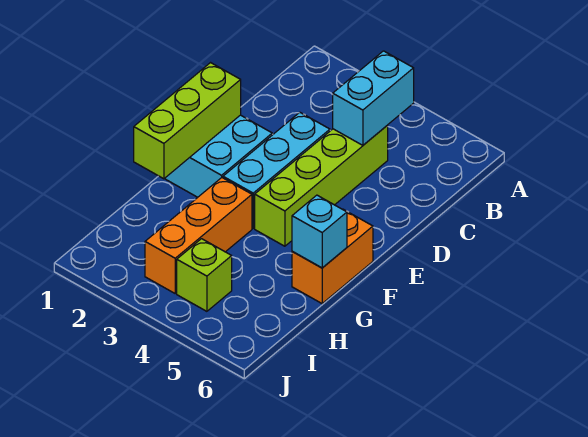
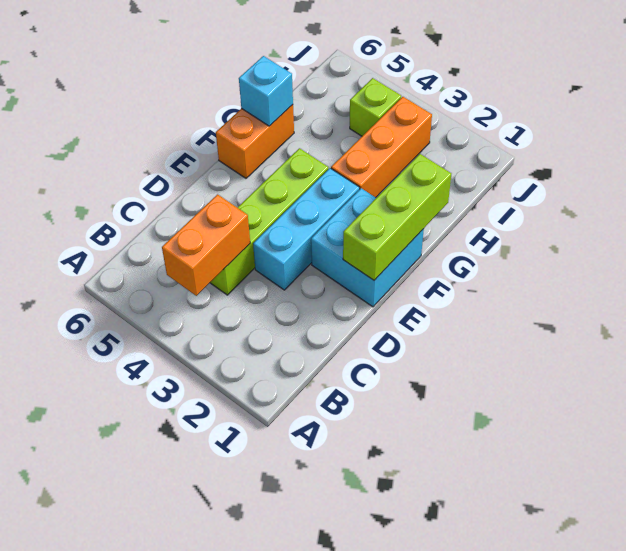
cyan 1x2 brick [333,51,414,145] -> orange 1x2 brick [162,194,250,296]

